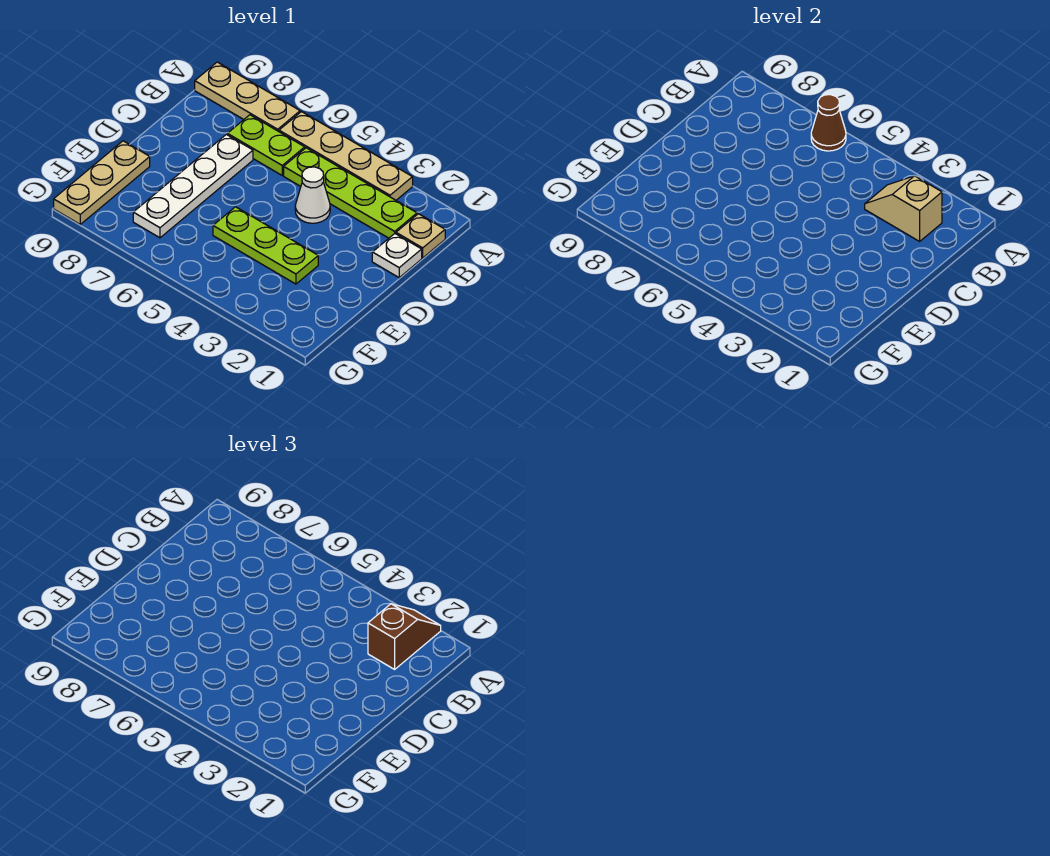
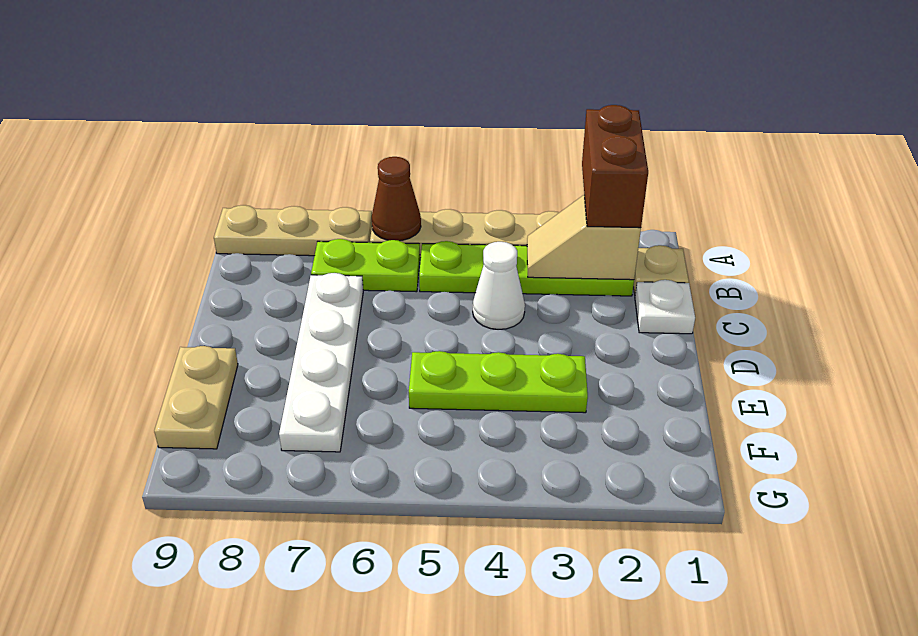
brown 1x2 slope [368,604,441,669] -> brown 1x2 brick [582,105,648,228]
tan 1x3 plate [54,141,150,224] -> tan 1x2 plate [154,346,238,449]

